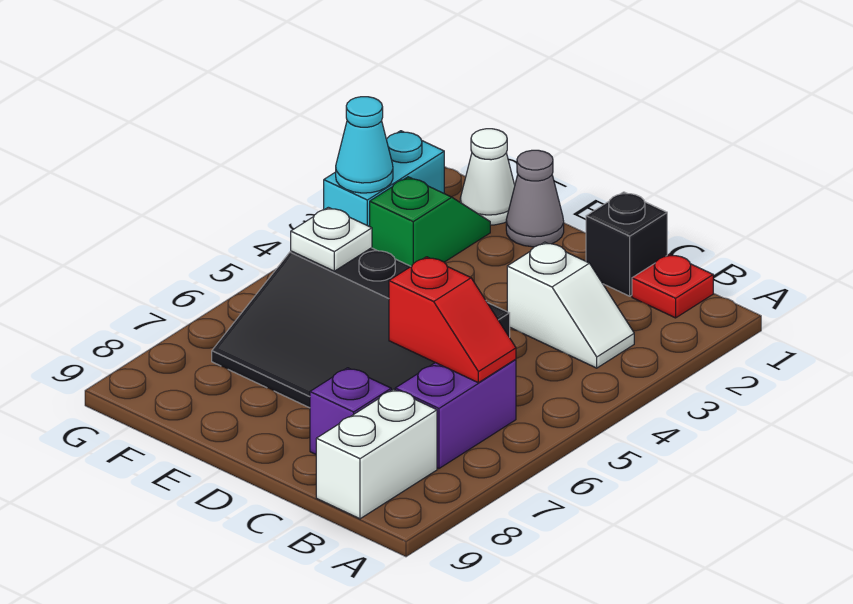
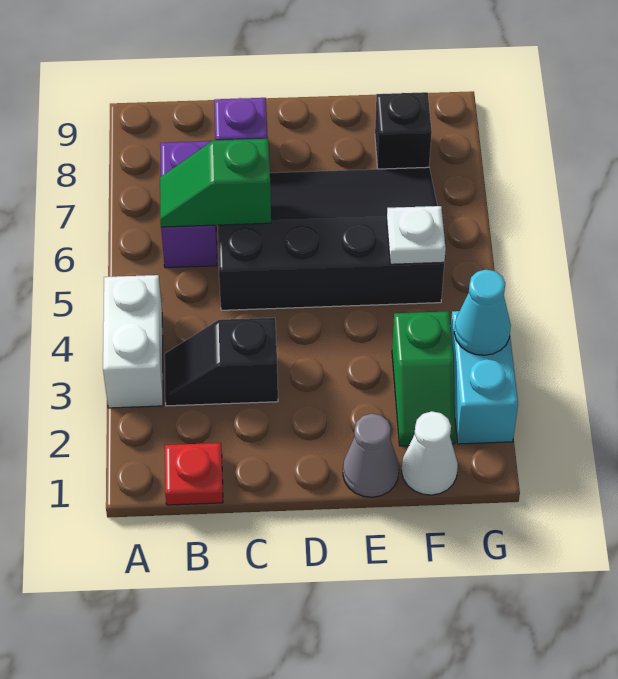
white 1x2 slope [507,242,634,368] -> black 1x2 slope [165,318,278,406]
red 1x2 slope [389,257,516,383] -> green 1x2 slope [160,139,271,227]
white 1x2 brick [316,389,437,519] -> white 1x2 brick moved to [103,275,163,408]
black 1x1 brick [586,192,667,296] -> black 1x1 brick moved to [375,92,432,169]

